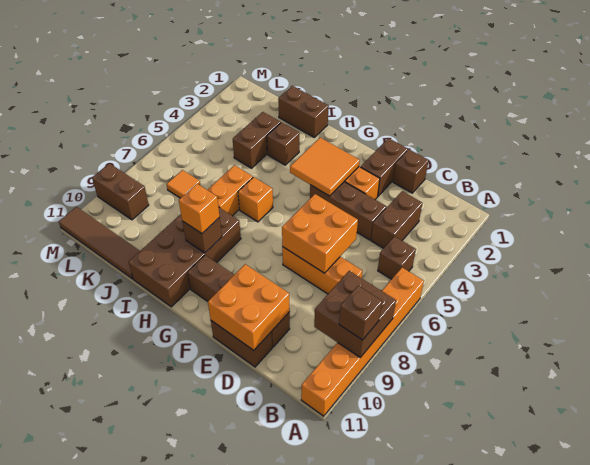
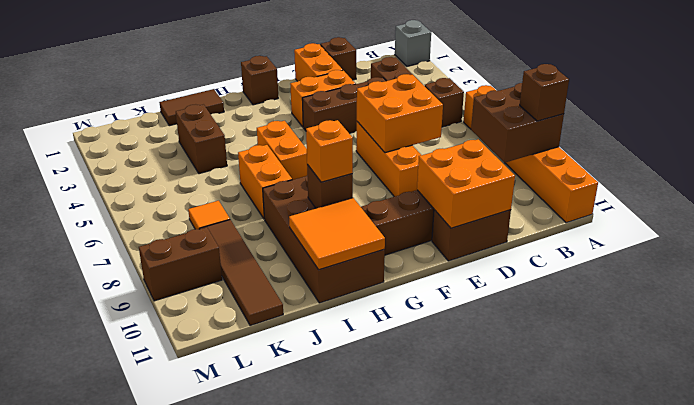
none -> grey 1x1 brick [395,20,431,66]
orange 1x3 brick [282,247,362,294] -> orange 1x3 brick turned to [356,122,421,197]
brown 1x2 brick [361,138,408,196] -> orange 1x2 brick [294,43,342,81]
orange 2x2 tile [290,138,360,196] -> orange 2x2 tile moved to [289,198,385,270]
orange 1x1 brick [238,177,273,222] -> orange 1x2 brick [257,121,307,180]
brown 1x2 brick [278,86,329,137] -> brown 1x2 tile [159,89,224,126]
brown 1x1 brick [267,122,299,165] -> brown 1x1 brick moved to [241,56,278,105]
brown 1x4 tile [59,207,140,279] -> brown 1x4 tile turned to [200,220,283,326]

